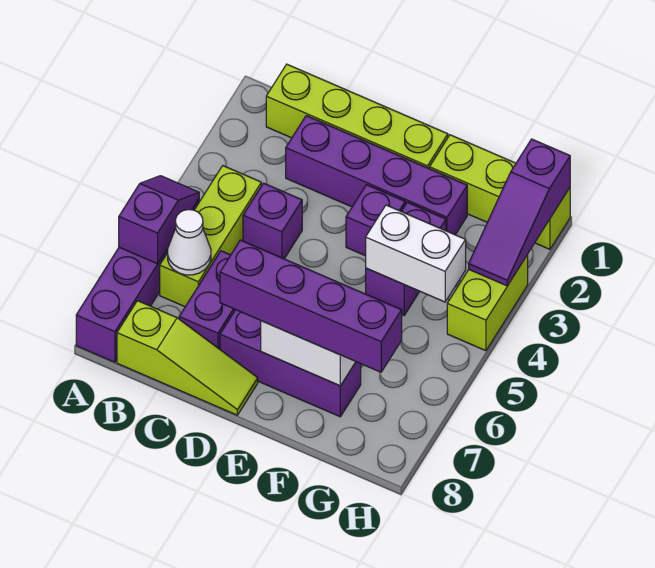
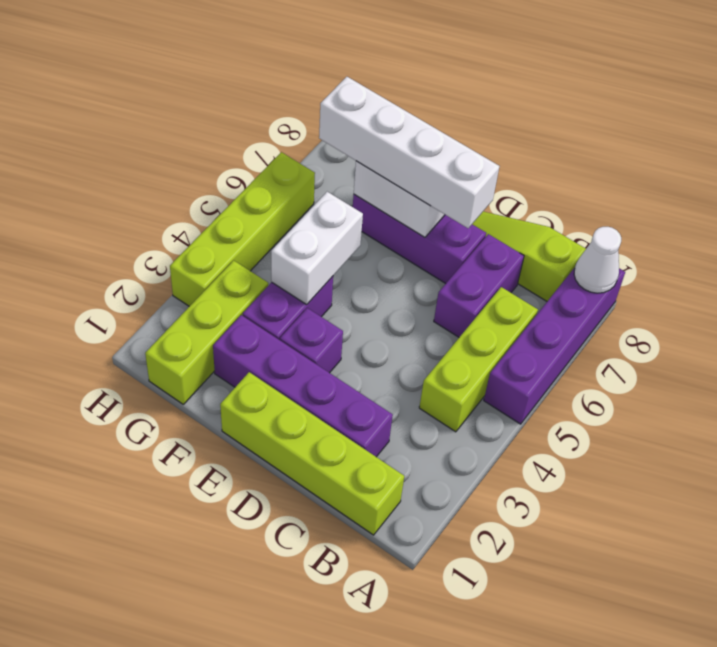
purple 1x2 slope [119,176,199,264] -> none
white 1x1 cone [168,210,211,275] -> white 1x1 cone moved to [574,227,621,293]
purple 1x1 brick [243,183,302,259] -> none
purple 1x4 brick [220,240,402,372] -> white 1x4 brick [319,77,499,228]
lime 1x3 brick [430,135,570,249] -> lime 1x3 brick turned to [145,260,268,404]
white 1x2 brick [366,205,466,302] -> white 1x2 brick turned to [271,192,363,304]
purple 1x3 slope [469,139,570,286] -> none
lime 1x2 brick [447,255,528,351] -> lime 1x4 brick [170,152,315,306]

